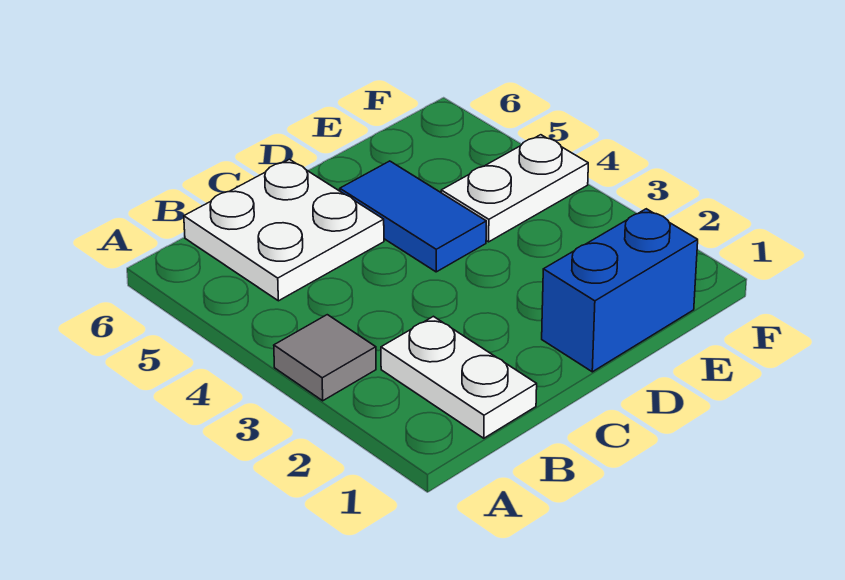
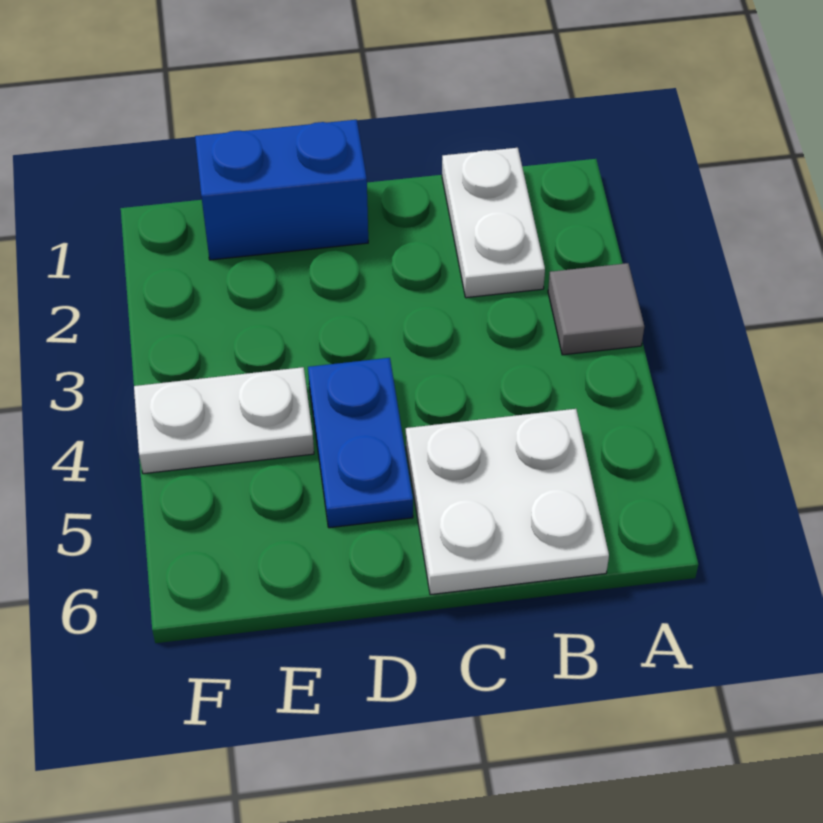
blue 1x2 tile [340,161,486,272] -> blue 1x2 plate [308,358,413,528]

